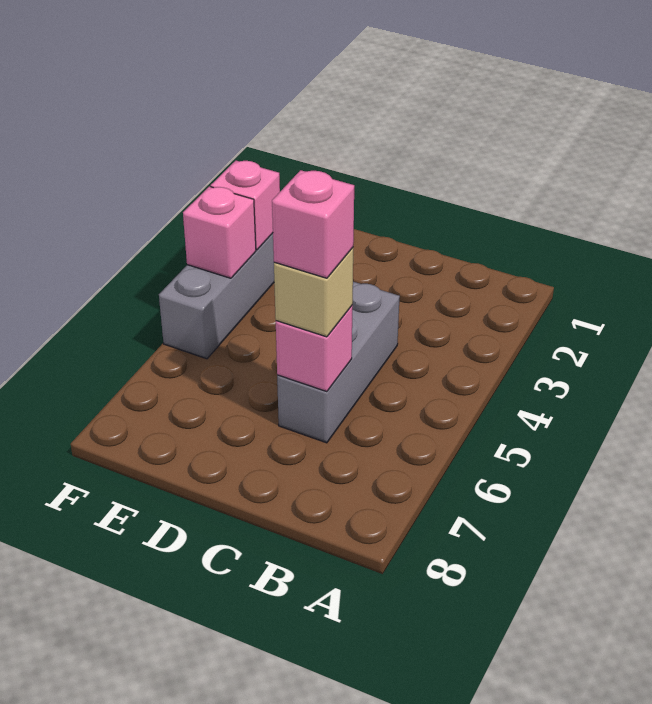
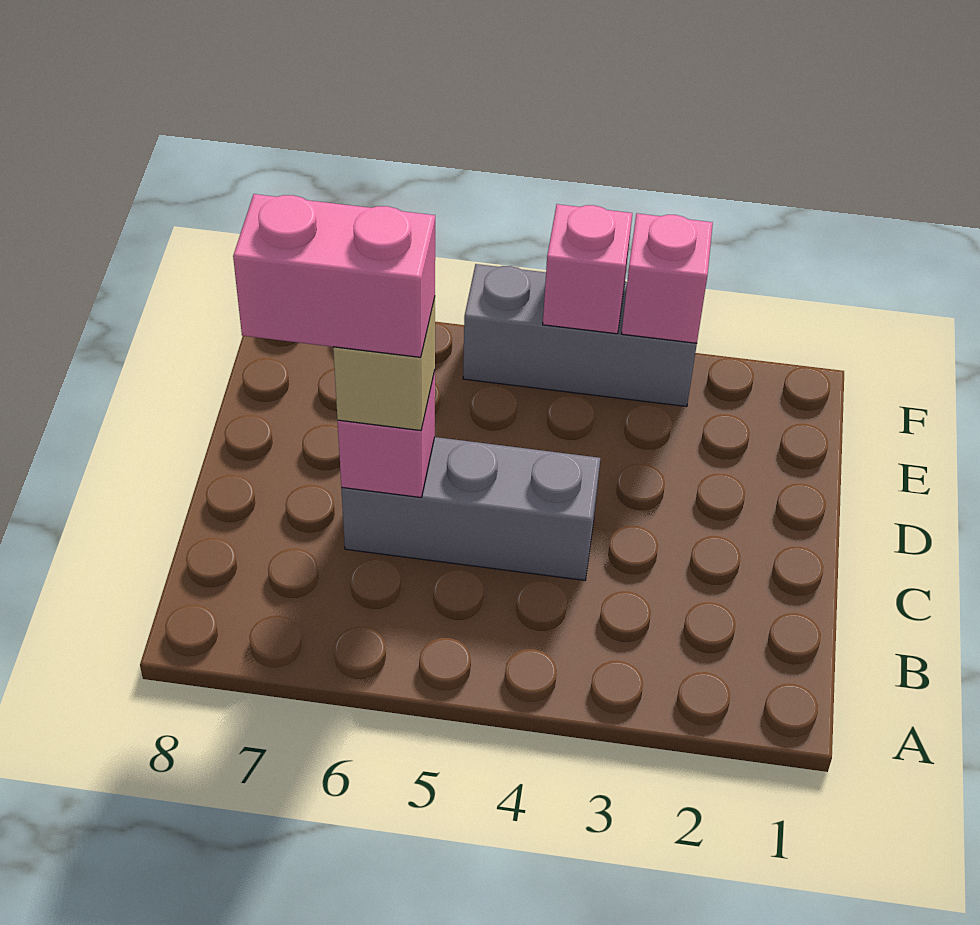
pink 1x1 brick [272,170,354,278] -> pink 1x2 brick [233,194,435,357]

